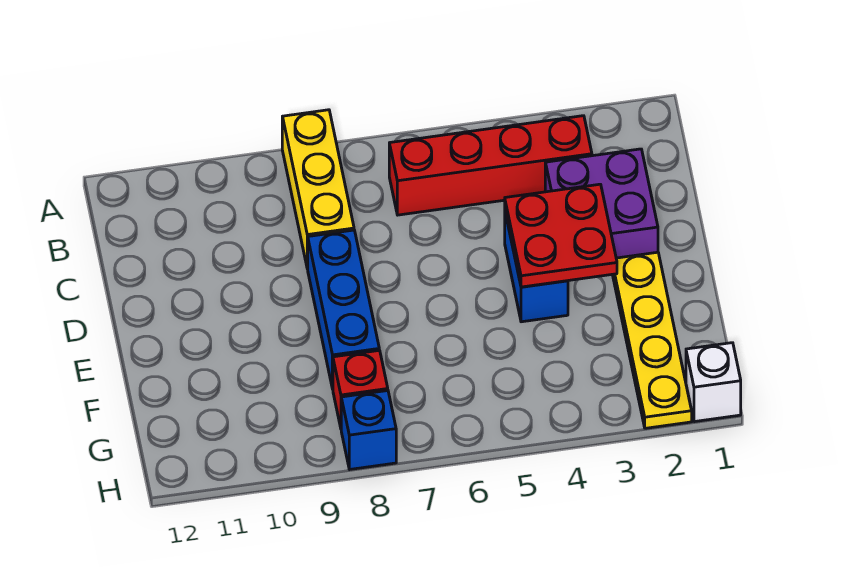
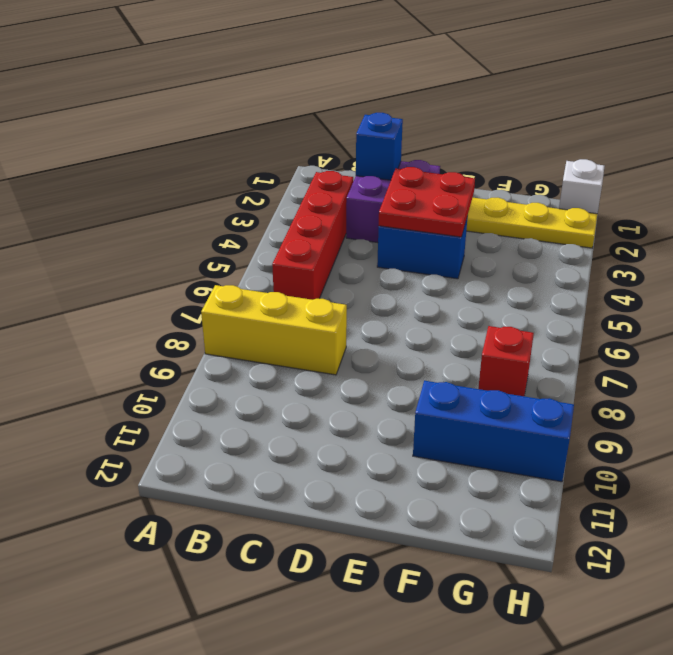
blue 1x3 brick [308,230,379,389] -> blue 1x3 brick moved to [413,381,574,482]
blue 1x1 brick [341,391,396,469] -> blue 1x1 brick moved to [356,113,403,180]

